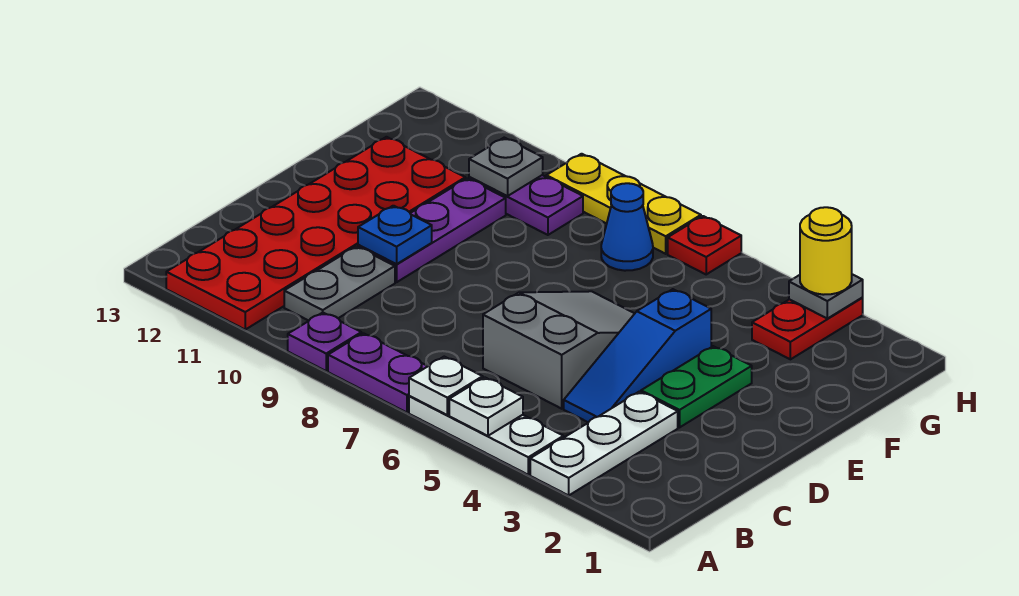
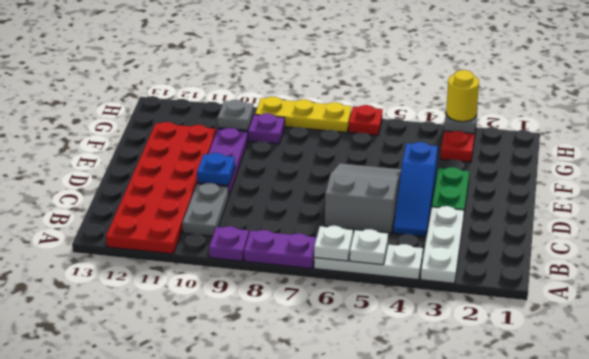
blue 1x1 cone [601,183,653,271] -> none

